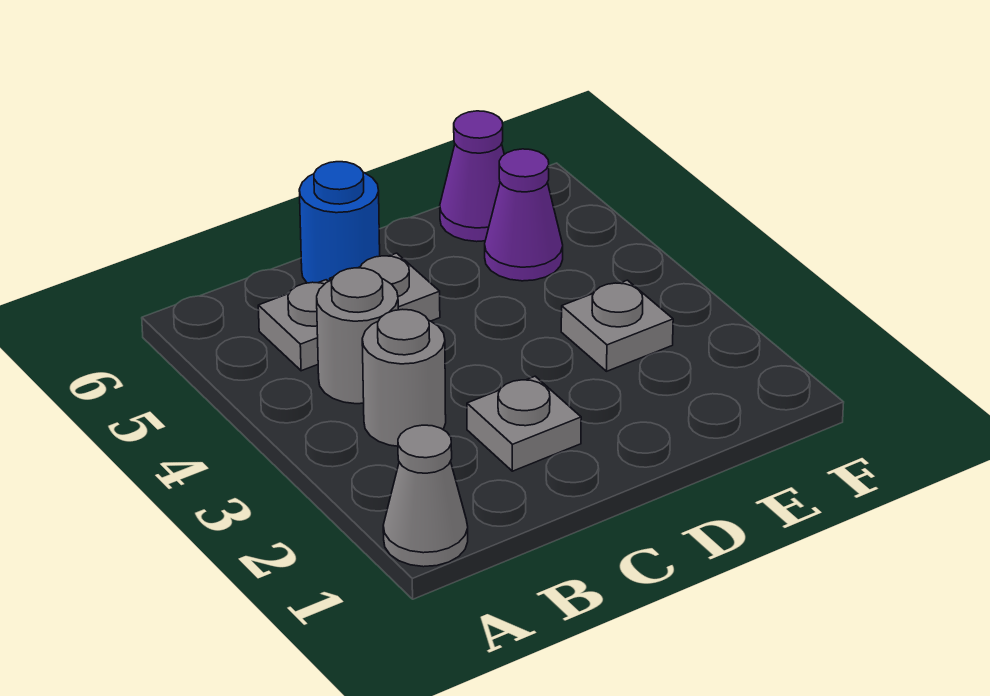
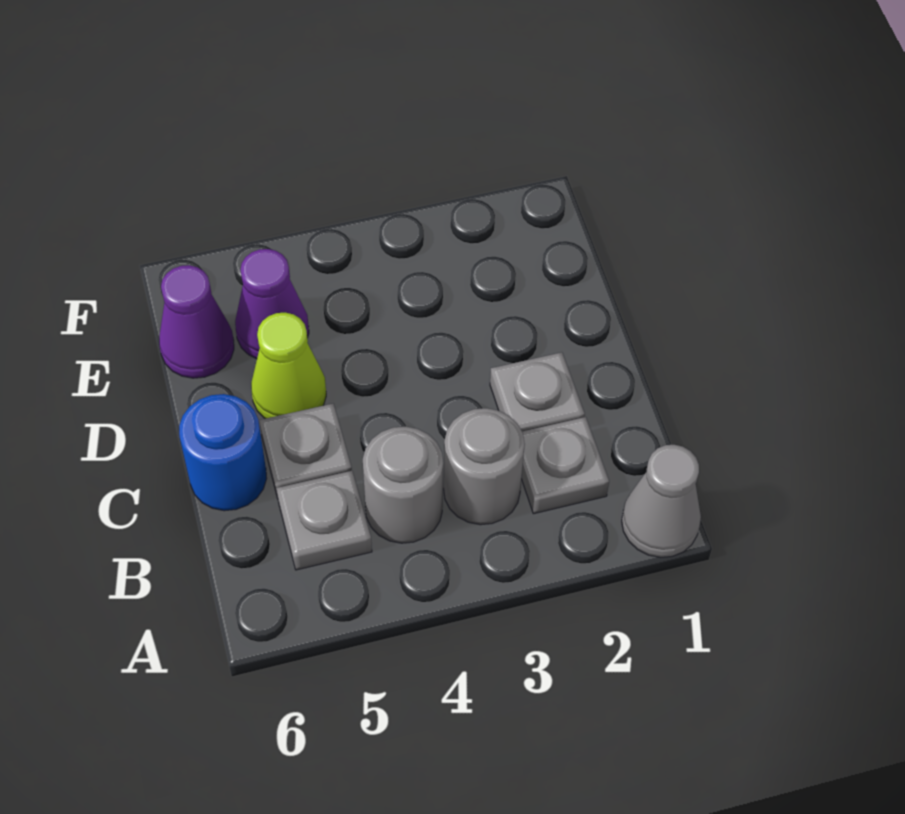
none -> lime 1x1 cone [251,313,326,419]
grey 1x1 plate [561,280,673,371] -> grey 1x1 plate moved to [521,417,609,514]

